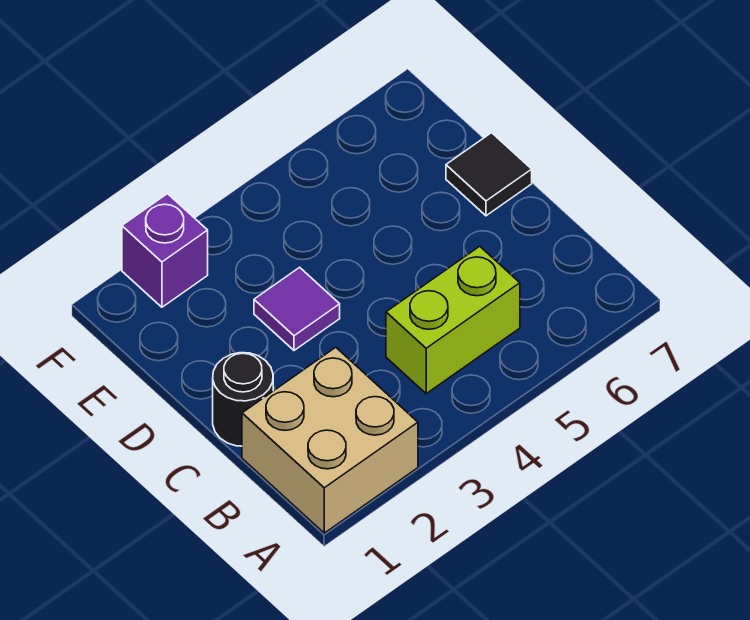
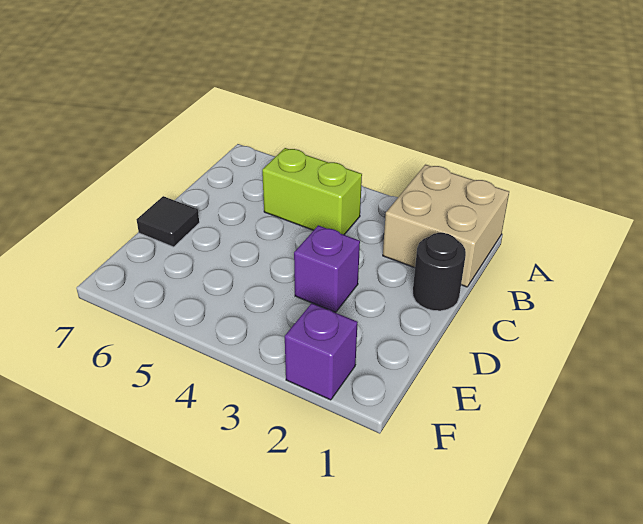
purple 1x1 tile [254,267,340,350] -> purple 1x1 brick [294,225,360,313]

